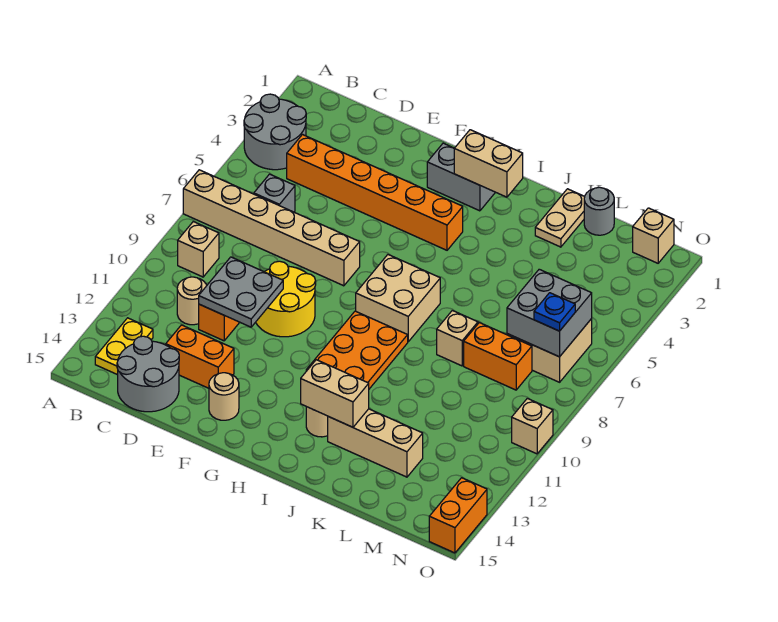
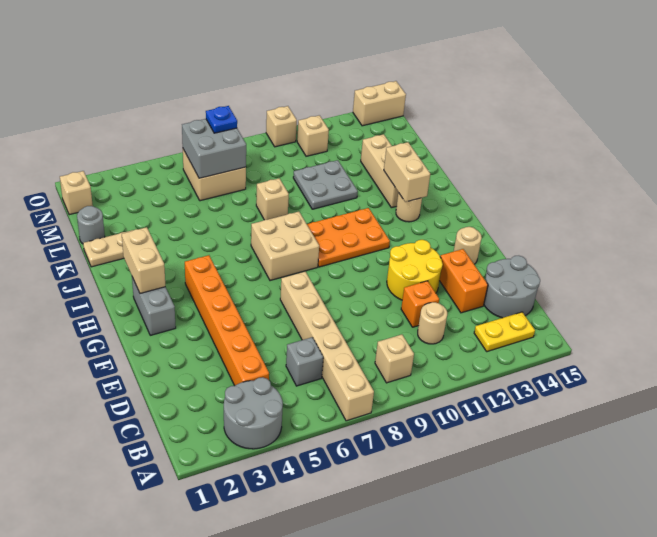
grey 2x2 plate [199,257,283,327] -> grey 2x2 plate moved to [293,160,358,209]
yellow 2x2 round brick [256,261,316,337] -> yellow 2x2 round brick moved to [387,240,443,300]
orange 1x2 brick [464,323,532,390] -> none
none -> tan 1x1 brick [297,115,329,156]
orange 1x2 brick [429,478,487,553] -> tan 1x2 brick [353,81,406,126]

